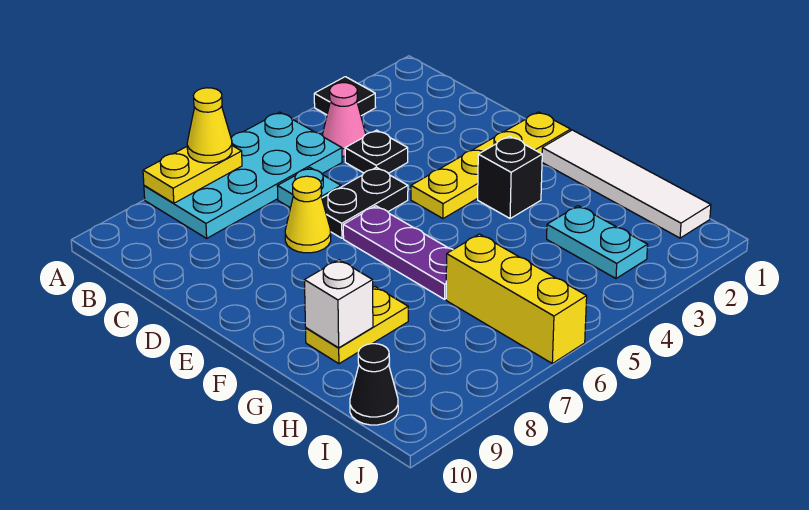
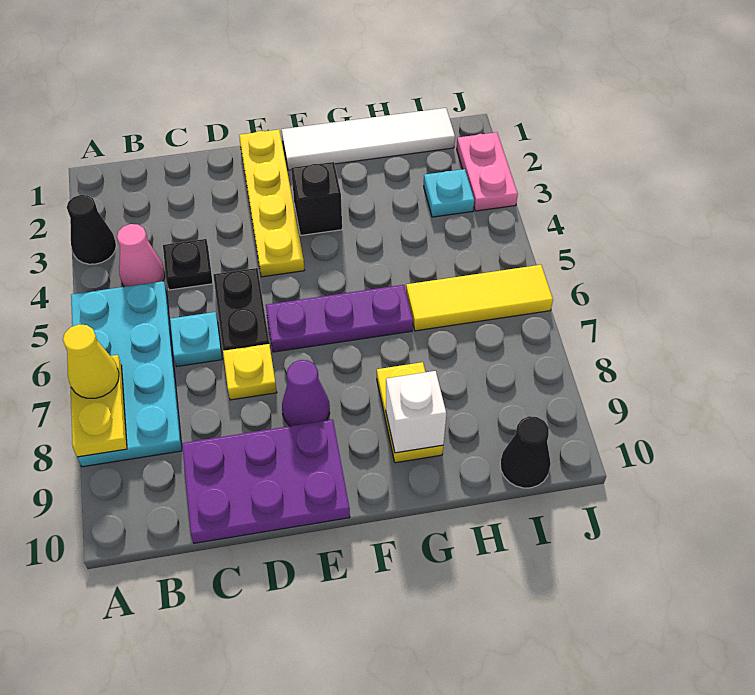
black 1x1 tile [314,77,376,116] -> black 1x1 cone [67,195,116,264]
none -> purple 2x3 plate [182,420,350,543]
yellow 1x1 cone [285,176,331,253] -> yellow 1x1 plate [223,344,277,400]
none -> purple 1x1 cone [282,360,330,426]
cyan 1x2 plate [547,206,648,278] -> cyan 1x1 plate [424,169,474,217]
yellow 1x3 brick [446,234,587,363] -> yellow 1x3 tile [406,265,553,331]
none -> pink 1x2 plate [457,132,518,211]

